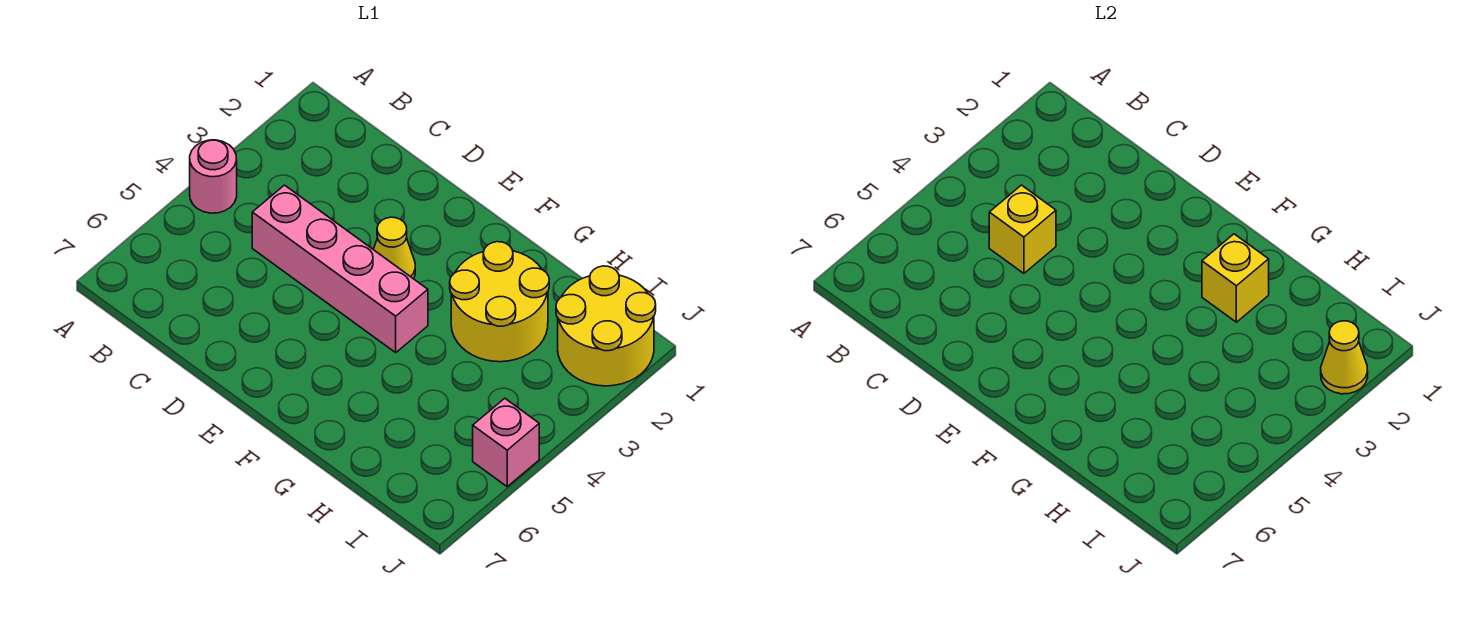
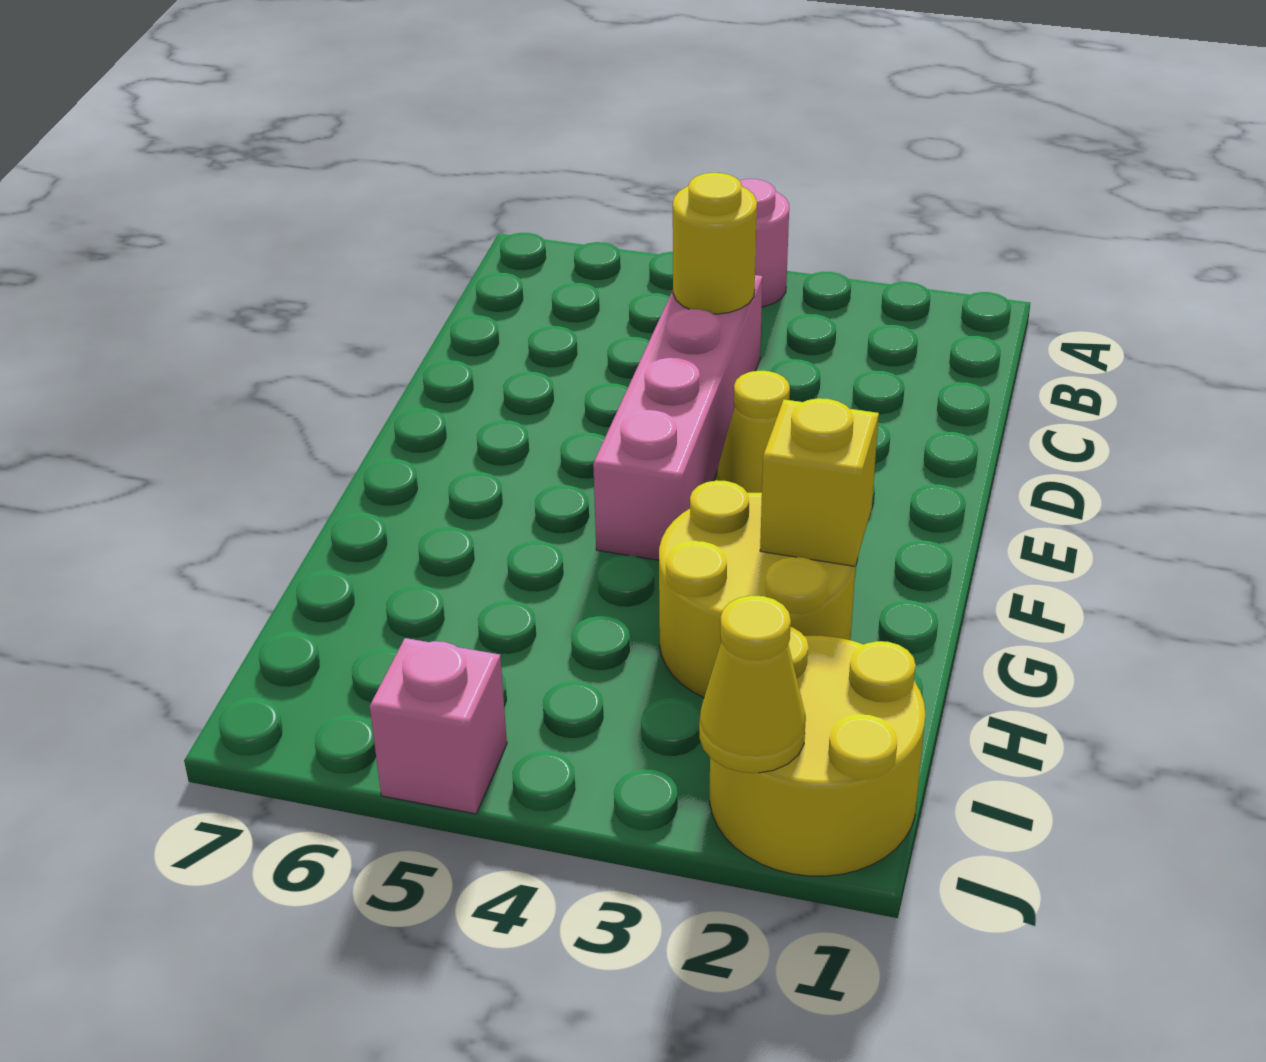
yellow 1x1 brick [989,185,1056,273] -> yellow 1x1 round brick [673,173,757,314]

